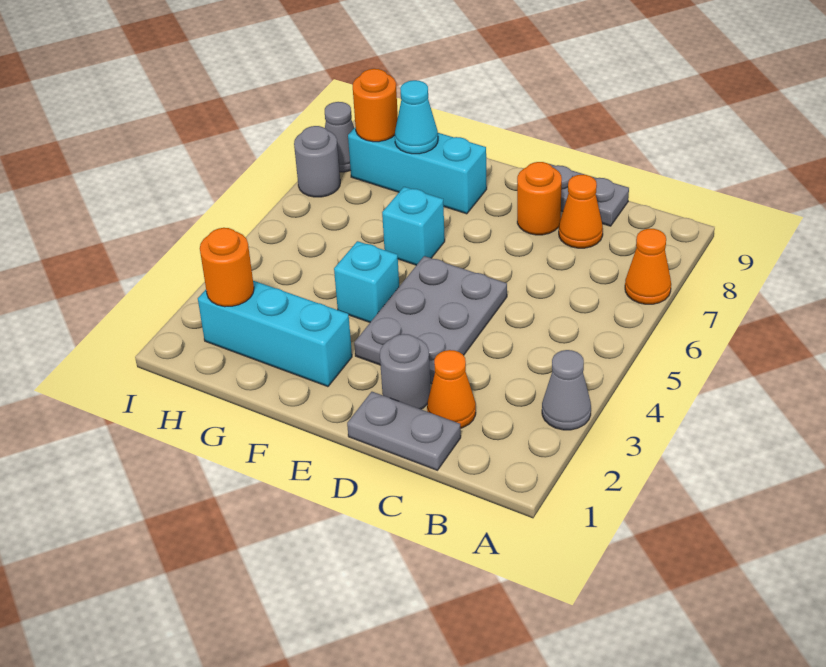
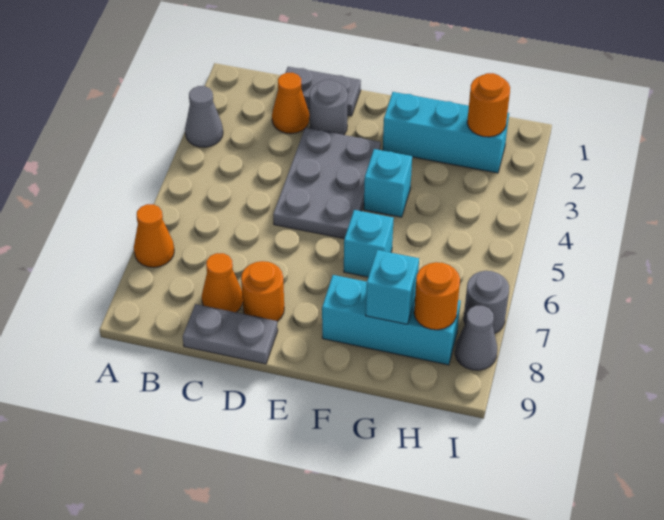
cyan 1x1 cone [395,80,438,154] -> cyan 1x1 brick [366,250,419,324]

